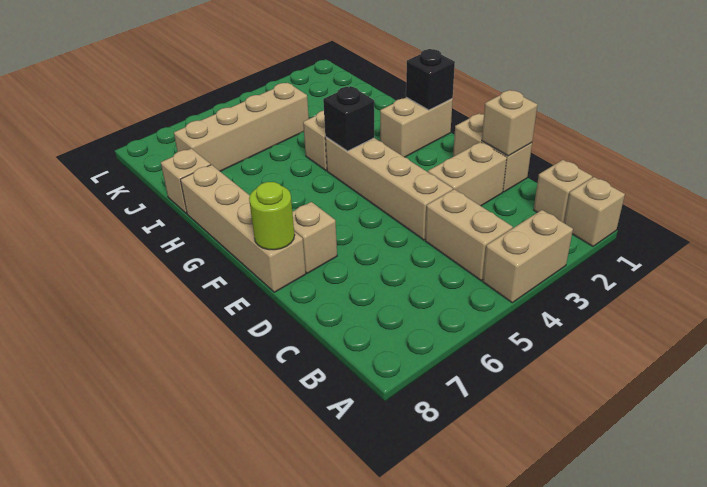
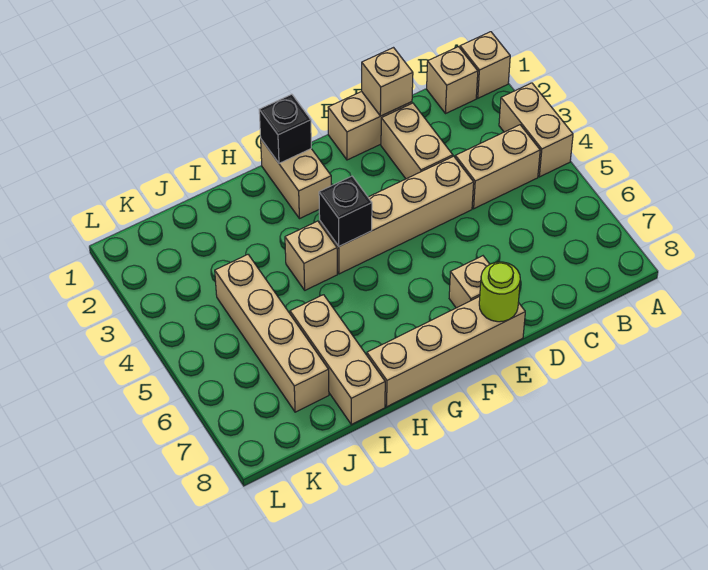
tan 1x1 brick [161,149,211,214] -> tan 1x3 brick [290,295,385,424]

